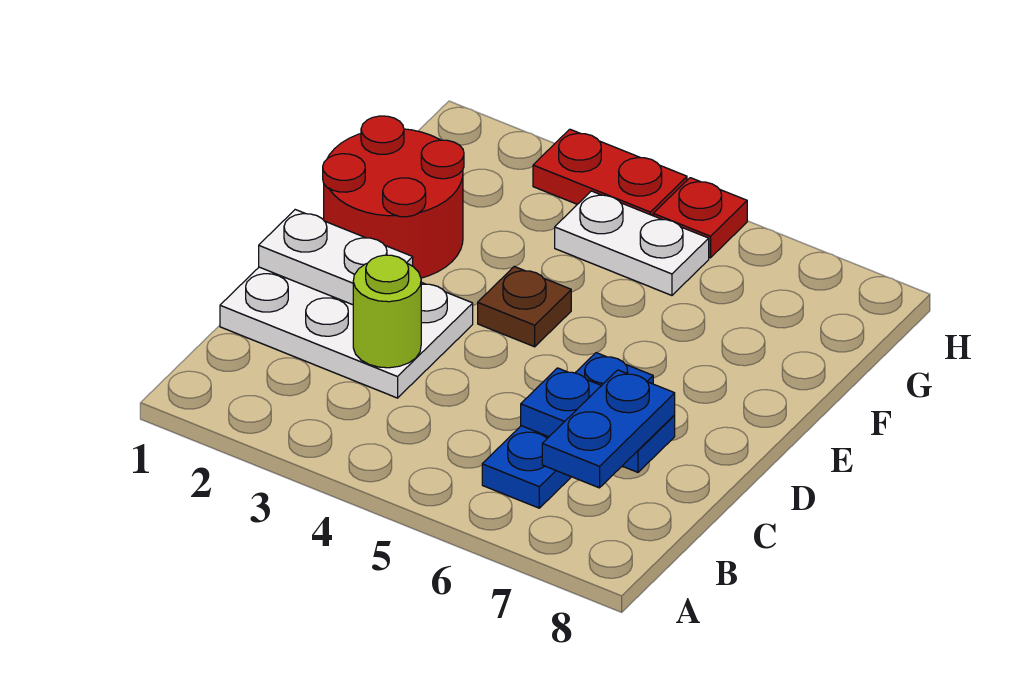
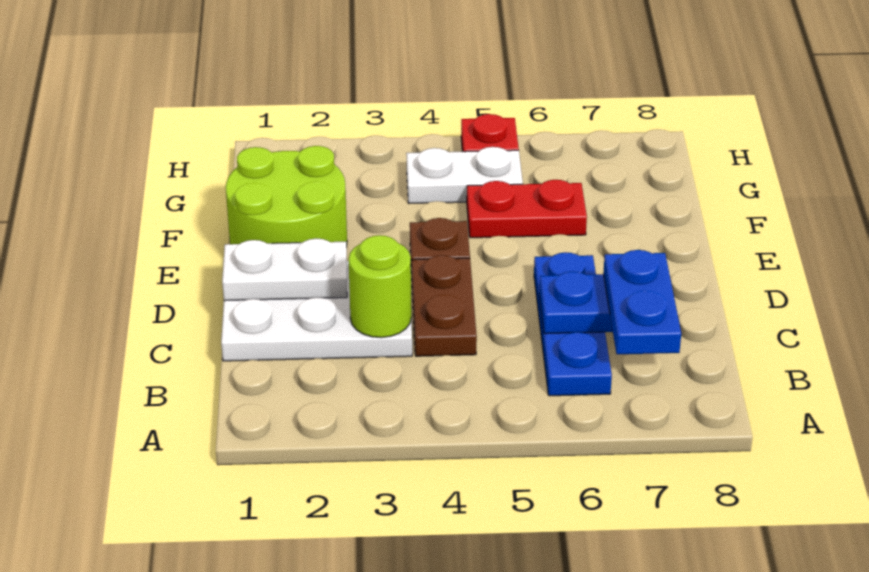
none -> brown 1x2 plate [412,255,477,356]
red 2x2 round brick [323,116,464,278] -> lime 2x2 round brick [226,146,347,247]
red 1x2 plate [533,129,687,216] -> red 1x2 plate moved to [467,180,587,238]

